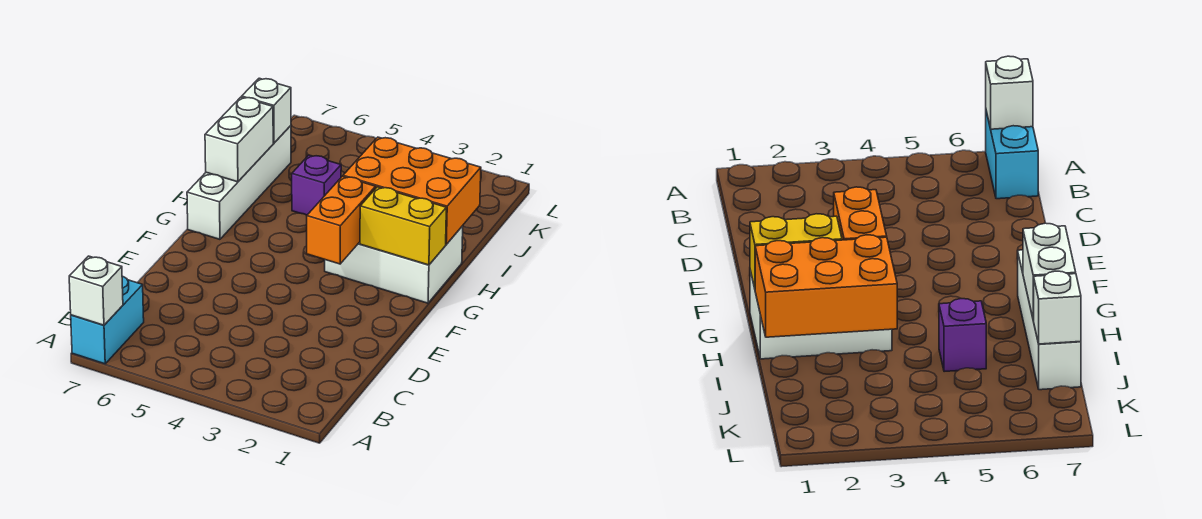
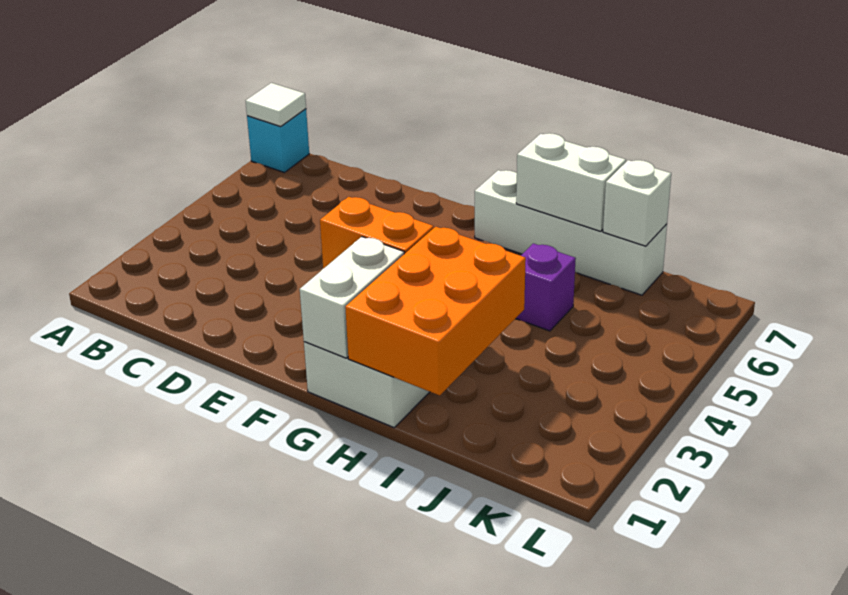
cyan 1x2 brick [71,276,144,364] -> cyan 1x1 brick [247,109,309,173]
white 1x1 brick [69,256,123,325] -> white 1x1 tile [246,83,306,127]
yellow 1x2 brick [360,187,446,265] -> white 1x2 brick [300,237,404,358]

